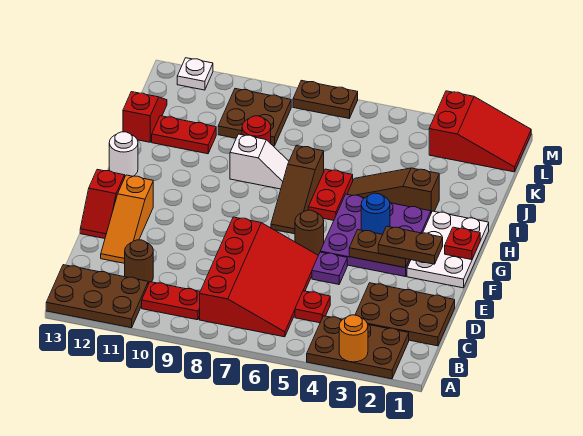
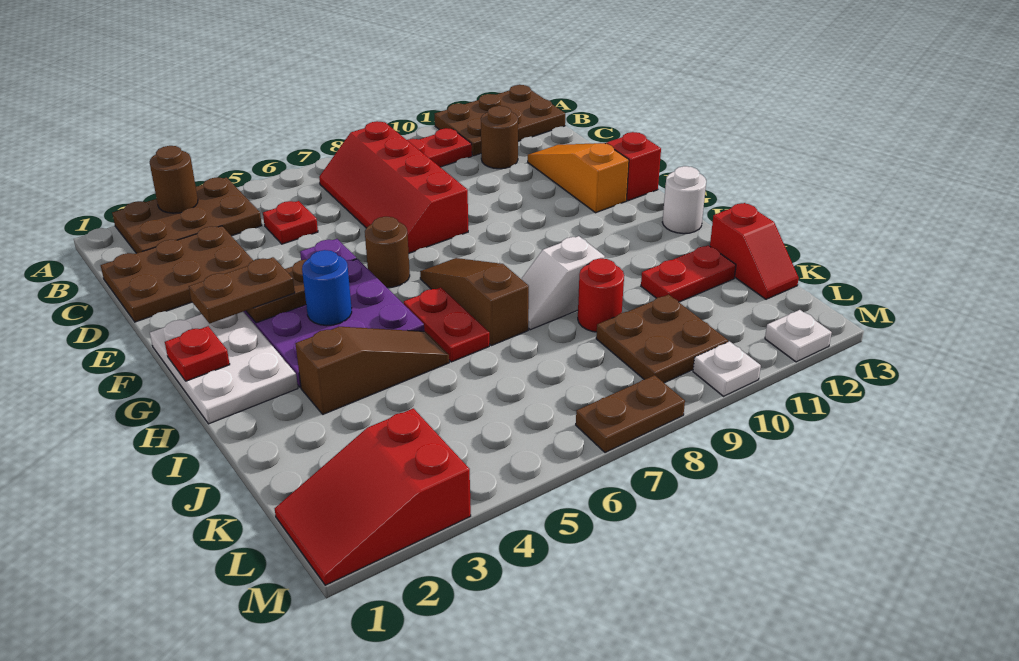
orange 1x1 round brick [339,315,368,362] -> brown 1x1 round brick [150,146,198,213]
red 3x4 slope [200,217,318,337] -> red 2x4 slope [319,121,468,253]
none -> white 1x1 plate [693,341,761,396]

